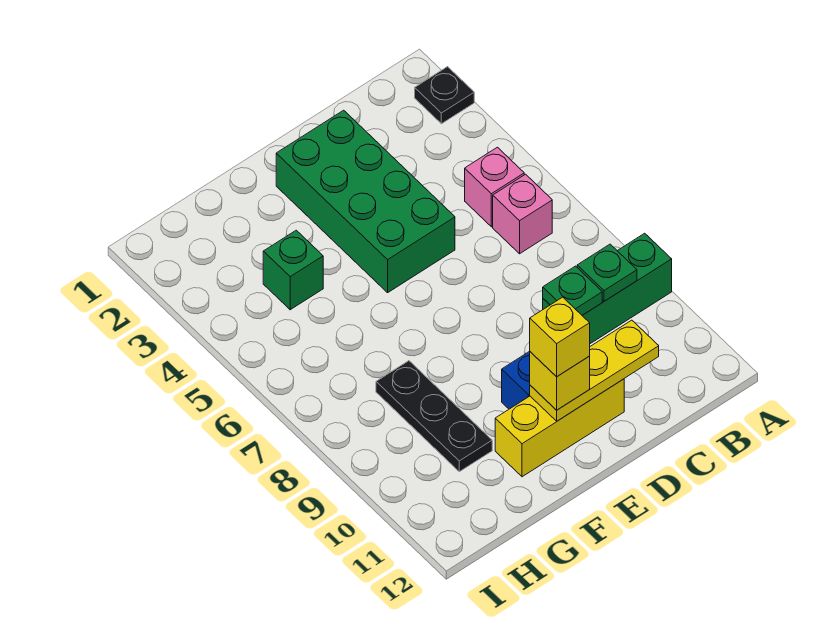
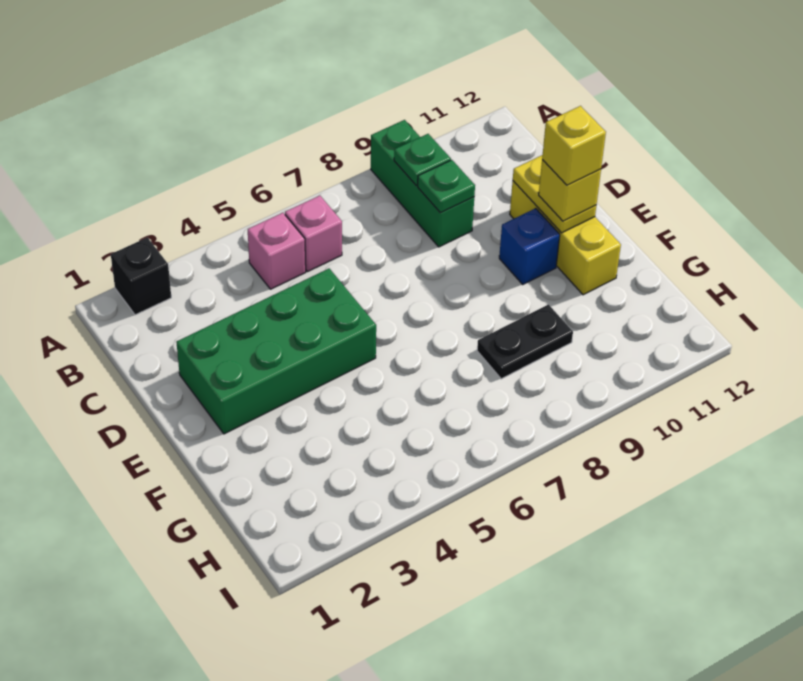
black 1x1 plate [415,67,474,124] -> black 1x1 brick [111,237,171,315]
yellow 1x3 plate [530,320,659,421] -> yellow 1x2 plate [513,155,596,233]
green 1x1 brick [263,230,323,310] -> none
black 1x3 plate [376,361,492,472] -> black 1x2 plate [477,305,573,379]

